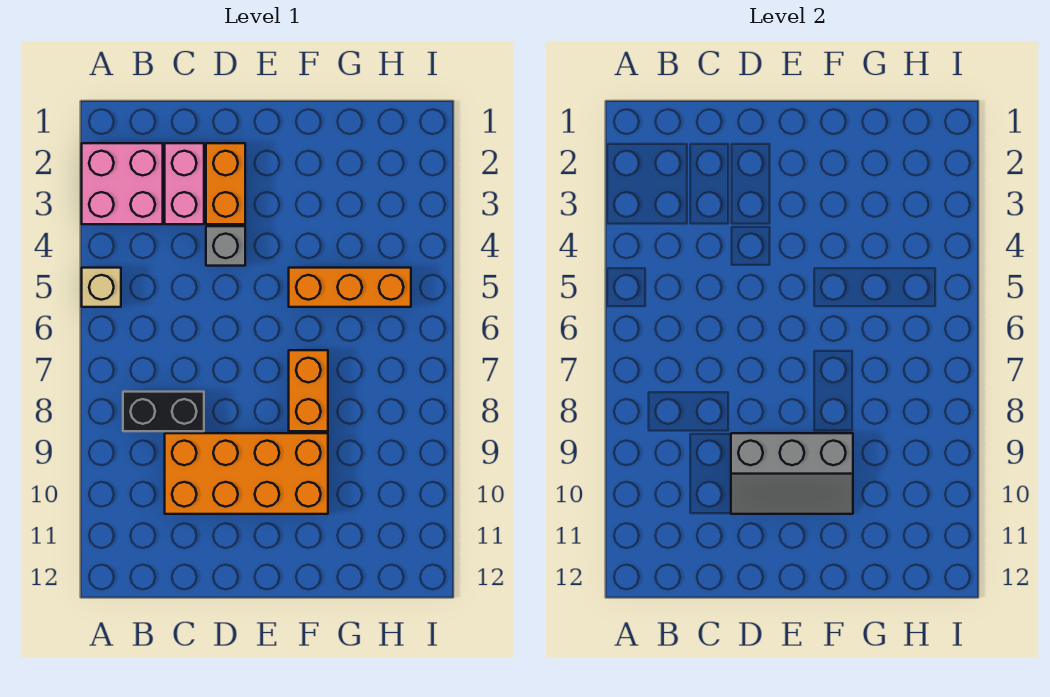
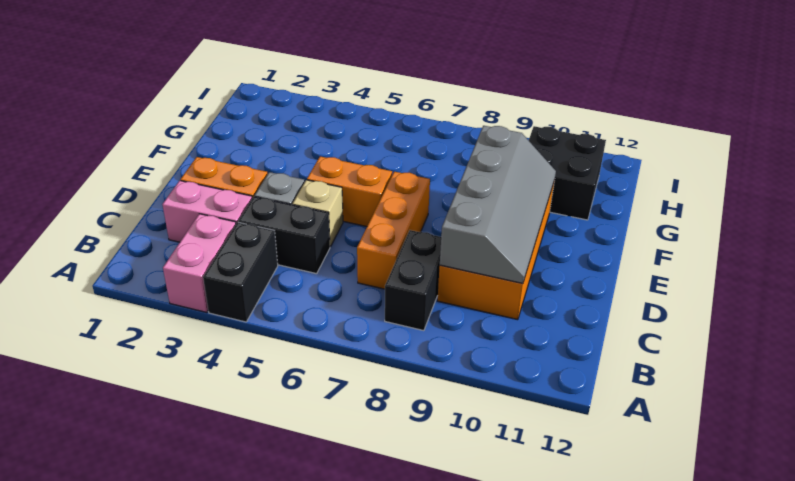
pink 2x2 brick [82,143,163,224] -> pink 1x2 brick [163,214,236,312]
none -> black 1x2 brick [203,222,278,322]
tan 1x1 brick [82,268,121,307] -> tan 1x1 brick moved to [293,180,343,247]
none -> black 1x2 brick [238,197,330,274]
grey 2x3 slope [731,433,853,514] -> grey 2x4 slope [440,126,556,283]
orange 1x3 brick [289,268,411,307] -> orange 1x3 brick moved to [357,172,430,289]
orange 1x2 brick [289,350,328,431] -> orange 1x2 brick moved to [307,156,392,227]
none -> black 2x2 brick [529,126,606,220]

